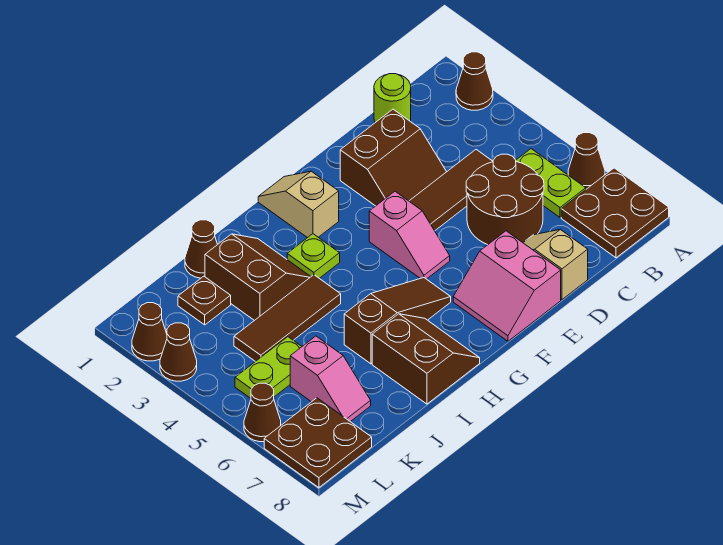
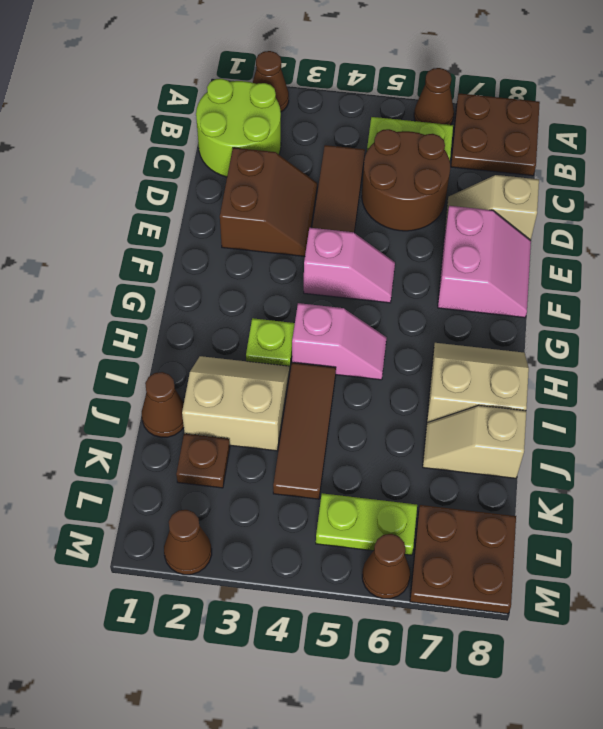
lime 1x1 round brick [374,74,411,123] -> lime 2x2 round brick [196,79,281,177]
pink 2x2 slope [453,231,561,341] -> pink 2x2 slope turned to [438,206,531,318]
tan 1x2 slope [258,171,339,238] -> tan 1x2 slope moved to [423,406,526,478]
brown 1x3 slope [344,278,451,364] -> none
brown 2x2 slope [372,314,480,404] -> tan 2x2 slope [427,343,529,423]
brown 2x2 slope [205,234,311,321] -> tan 2x2 slope [182,356,290,451]
lime 1x2 plate [235,337,302,398] -> lime 1x2 plate turned to [316,493,417,555]
pink 1x2 slope [290,336,371,422] -> pink 1x2 slope moved to [292,303,387,380]
brown 1x1 cone [160,323,197,381] -> none

